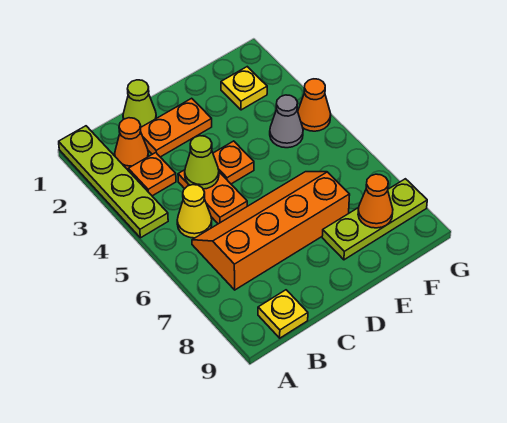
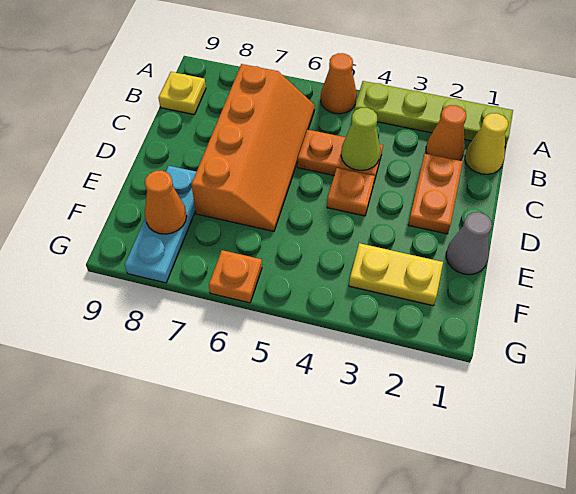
orange 1x1 plate [128,153,176,196] -> orange 1x1 plate moved to [209,250,262,303]
yellow 1x1 cone [177,185,212,238] -> yellow 1x1 cone moved to [465,113,508,174]
lime 1x1 cone [123,80,156,127] -> none
lime 1x3 plate [322,179,427,260] -> cyan 1x3 plate [125,166,196,283]
yellow 1x1 plate [221,67,267,110] -> yellow 1x2 plate [349,243,443,306]
grey 1x1 cone [270,95,303,148] -> grey 1x1 cone moved to [446,212,492,275]
orange 1x1 cone [298,79,331,131] -> orange 1x1 cone moved to [321,53,357,114]

